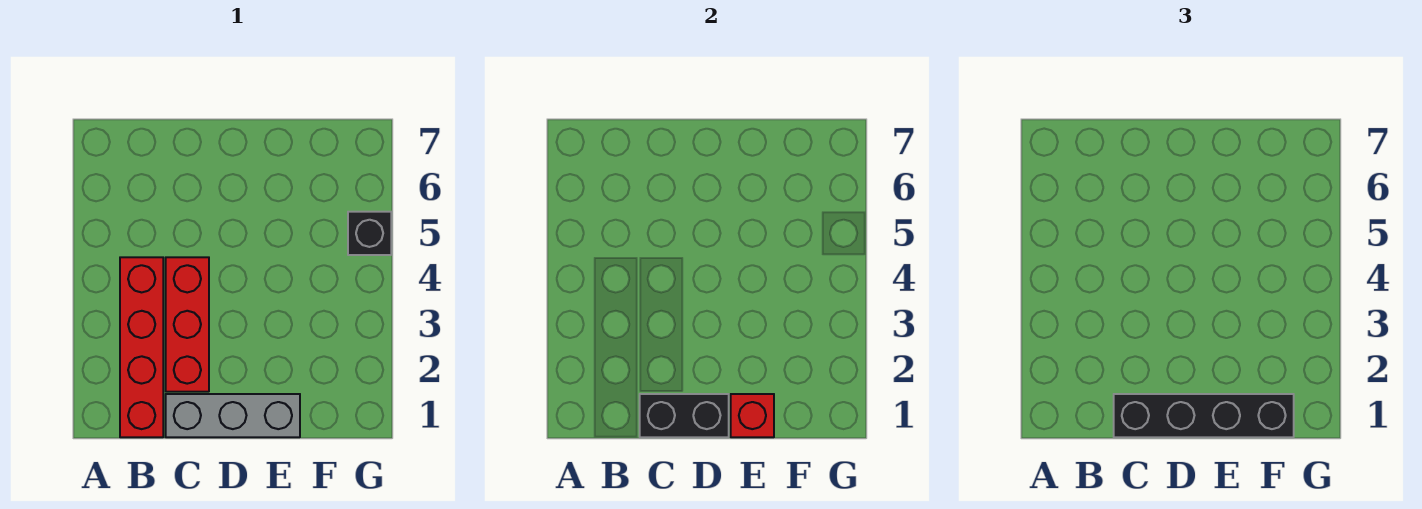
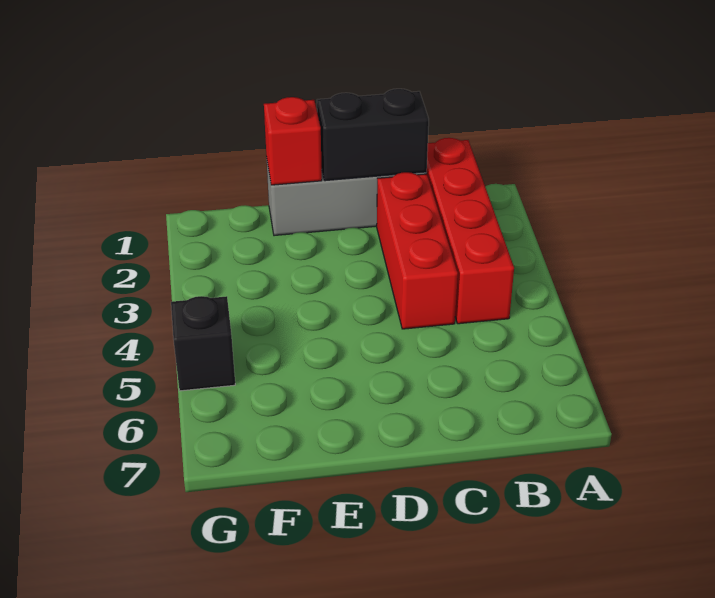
black 1x4 brick [1114,394,1294,437] -> none

